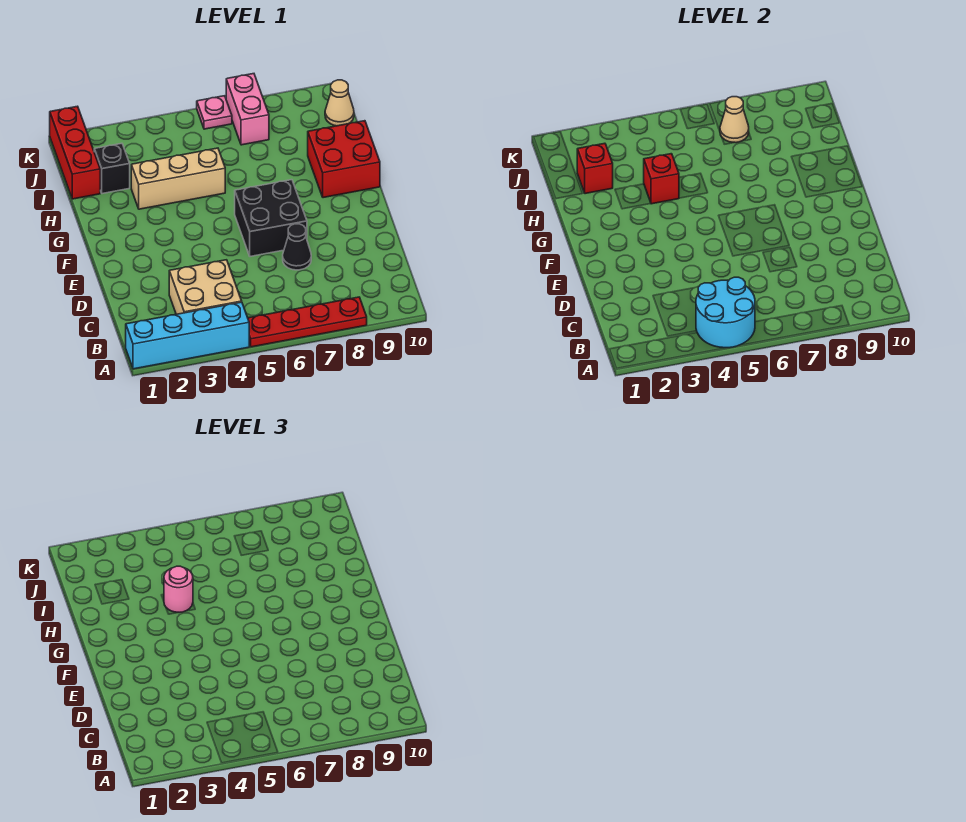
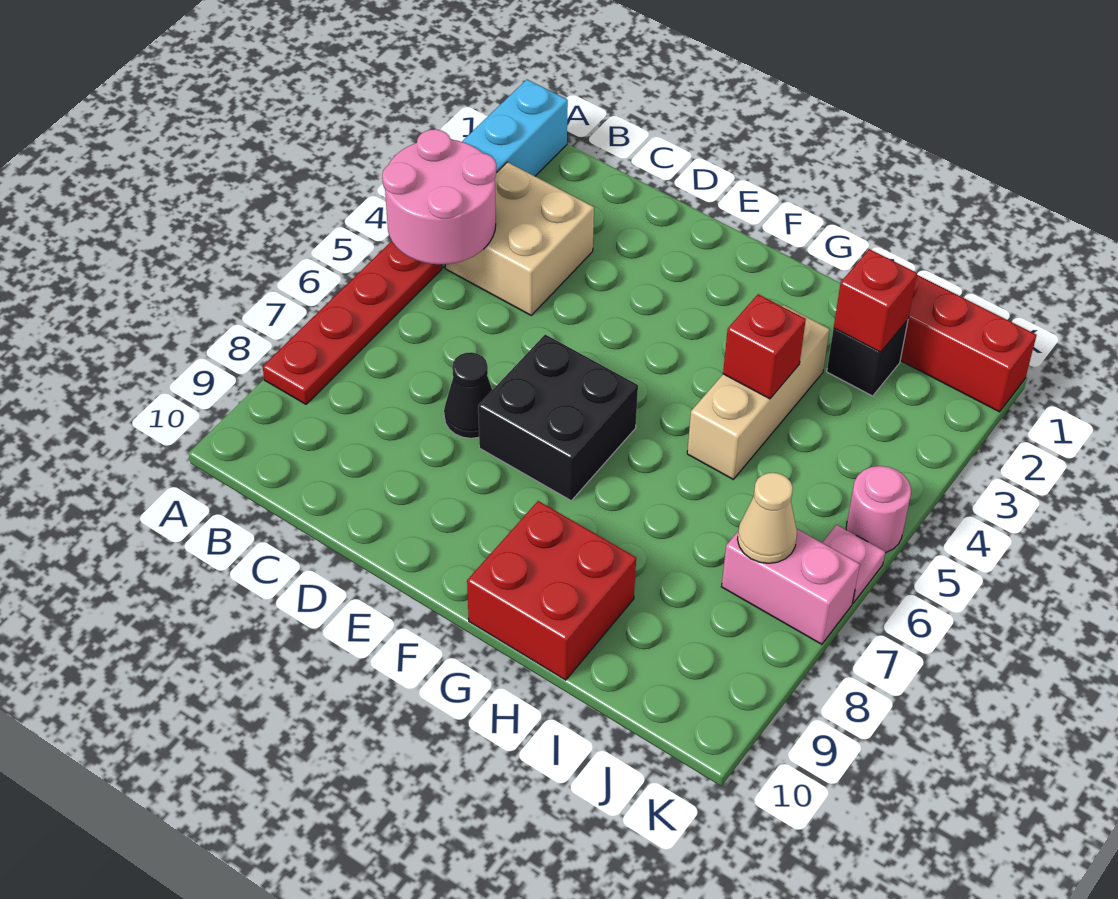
cyan 2x2 round brick [696,277,755,348] -> pink 2x2 round brick [382,129,496,264]
pink 1x1 round brick [164,566,193,612] -> pink 1x1 round brick moved to [846,466,911,553]
tan 1x1 cone [325,80,354,126] -> none

